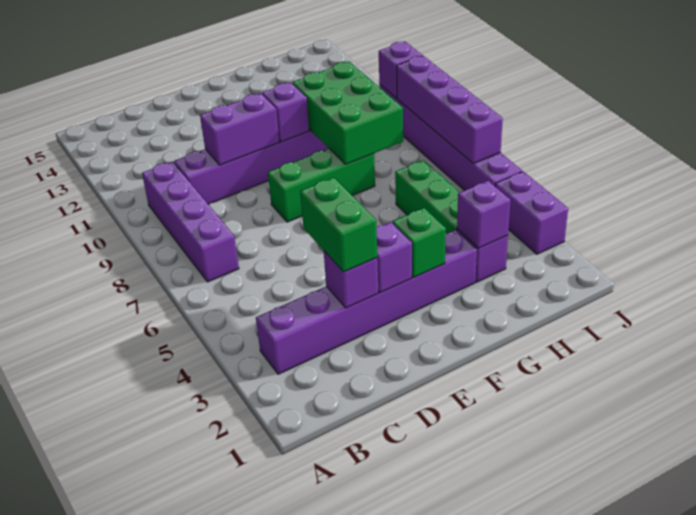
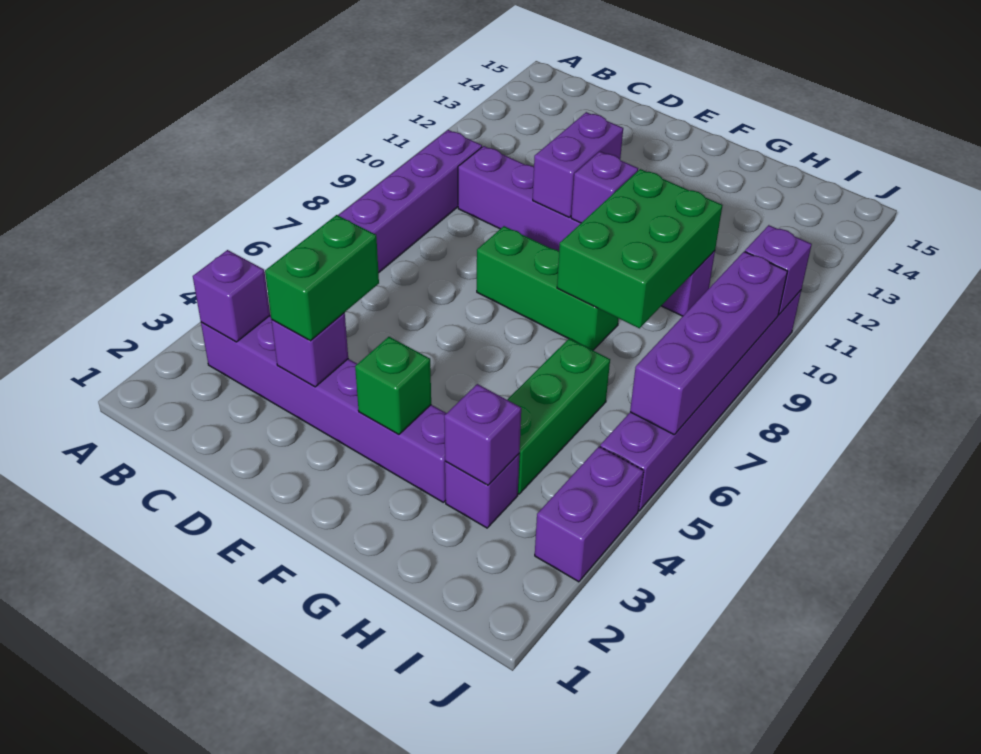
purple 1x2 brick [200,93,280,165] -> purple 1x2 brick turned to [533,112,623,217]
purple 1x1 brick [376,222,412,293] -> purple 1x1 brick moved to [193,250,270,342]

